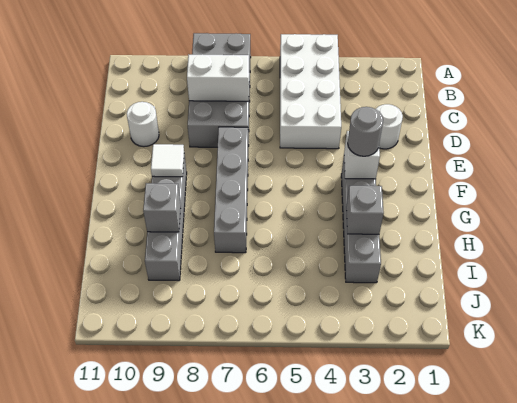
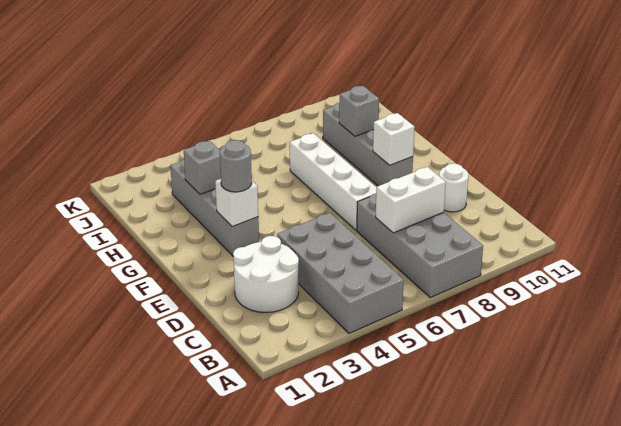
white 2x4 brick [280,34,341,149] -> grey 2x4 brick [277,213,404,333]
white 1x1 round brick [376,104,403,149] -> white 2x2 round brick [233,236,299,312]
grey 1x4 brick [214,127,248,253] -> white 1x4 brick [290,133,377,230]
white 1x1 tile [151,144,184,177] -> white 1x1 brick [373,113,415,165]

